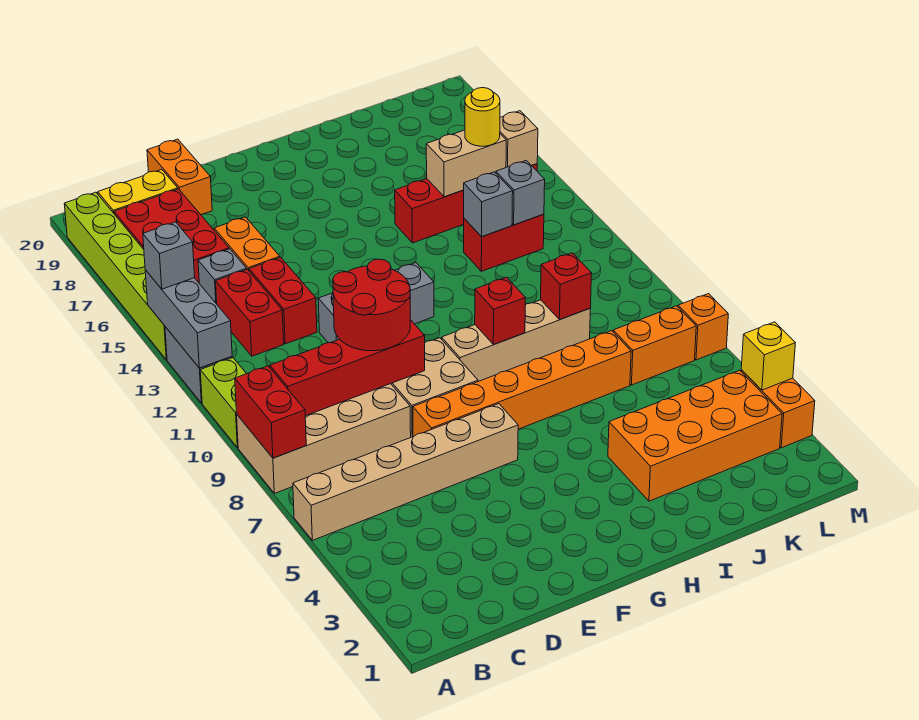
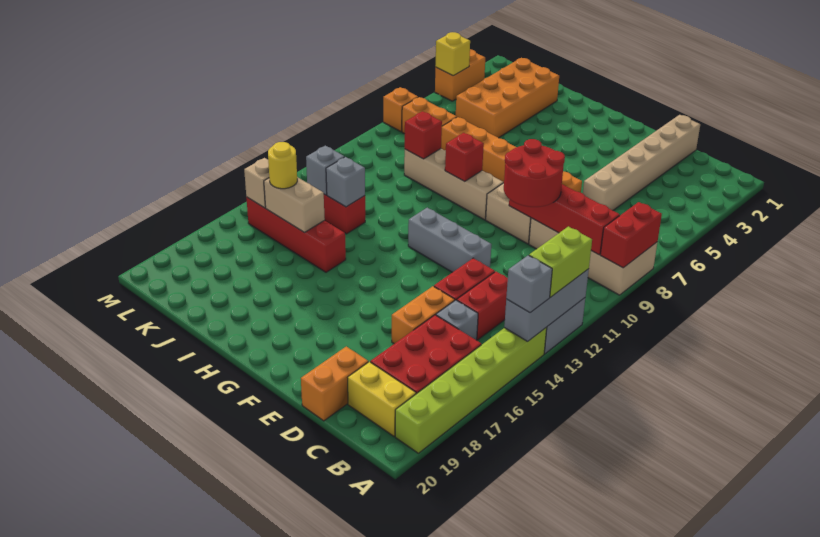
tan 1x6 brick [293,404,518,540] -> tan 1x6 brick turned to [583,115,700,210]
lime 1x2 brick [200,358,246,448] -> lime 1x2 brick moved to [529,226,592,297]
orange 2x4 brick [608,370,782,501] -> orange 2x4 brick turned to [456,58,559,138]

